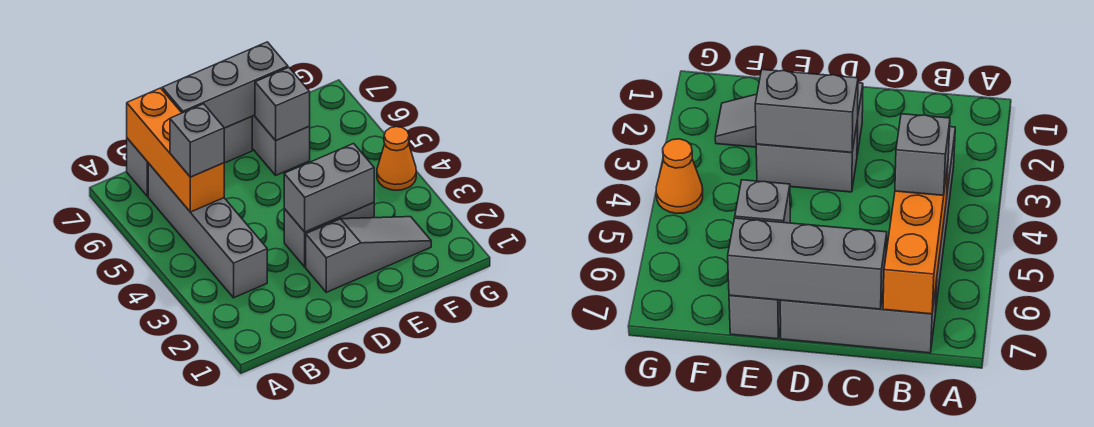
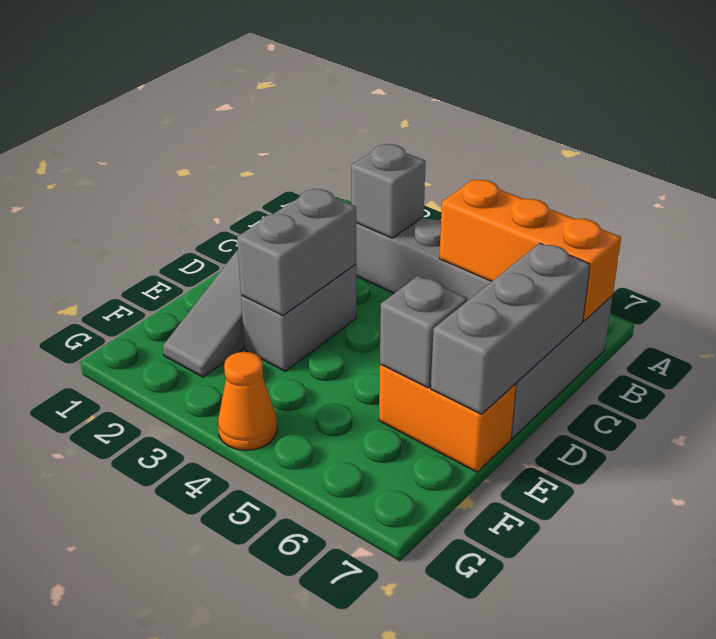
grey 1x1 brick [170,104,224,177] -> grey 1x1 brick moved to [351,144,426,238]
grey 1x2 brick [252,115,310,175] -> orange 1x2 brick [379,364,516,472]

